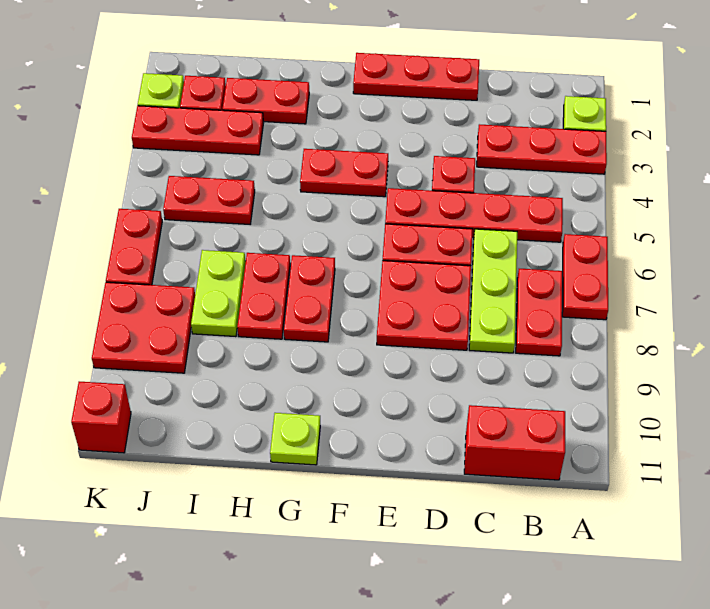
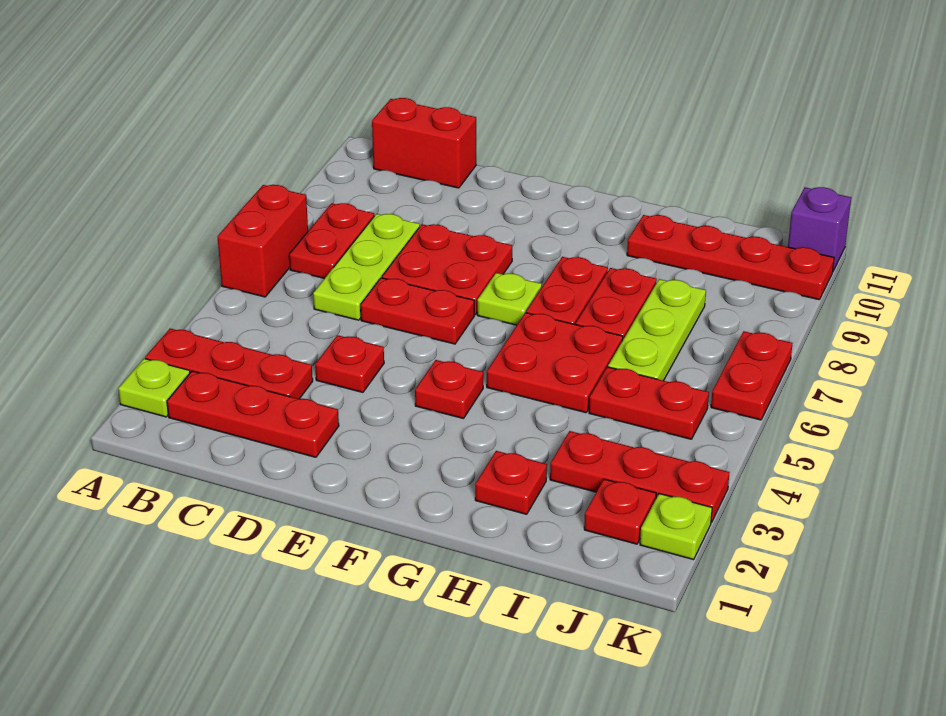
red 1x2 plate [562,234,608,320] -> red 1x2 brick [218,185,308,297]
red 1x4 plate [385,188,563,242] -> red 1x4 plate moved to [627,215,834,300]
red 1x3 plate [353,53,479,100] -> red 1x3 plate moved to [167,371,339,457]
red 1x2 plate [300,149,388,197] -> red 1x1 plate [415,360,483,419]
lime 1x1 plate [270,413,320,465] -> lime 1x1 plate moved to [477,273,542,325]
red 1x2 plate [223,78,309,124] -> red 1x1 plate [475,451,547,514]
lime 1x2 plate [191,250,246,337] -> lime 1x3 plate [608,279,706,381]
red 2x2 plate [92,282,195,373] -> red 2x2 plate moved to [487,313,623,413]
red 1x1 brick [71,382,131,453] -> purple 1x1 brick [788,187,851,271]

